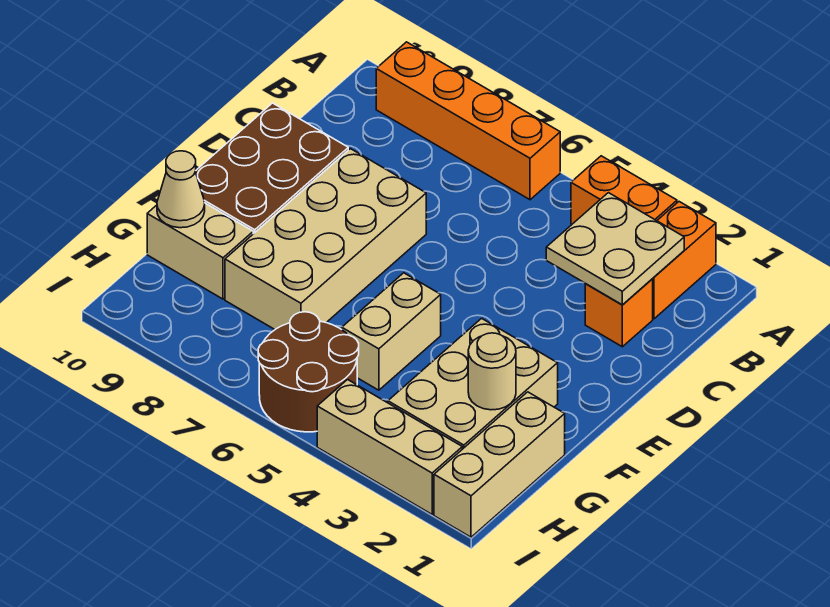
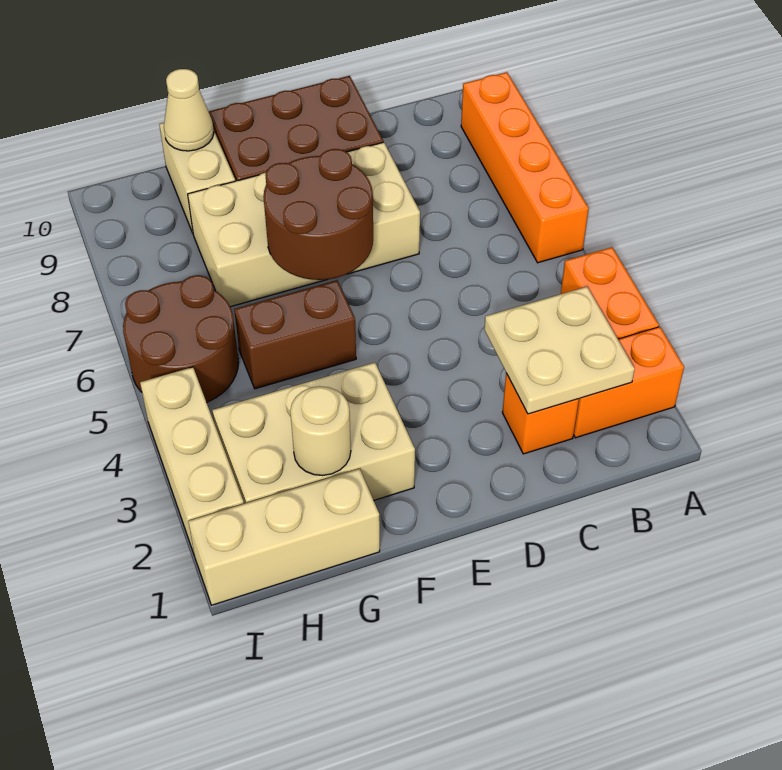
none -> brown 2x2 round brick [263,149,373,280]
tan 1x2 brick [342,273,441,390] -> brown 1x2 brick [234,280,356,389]

